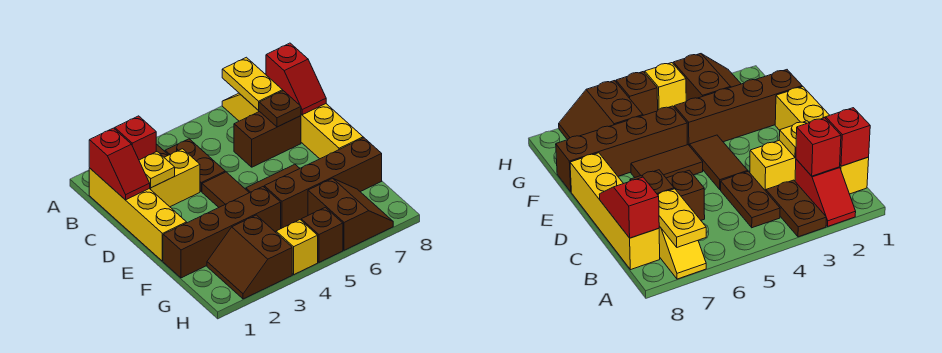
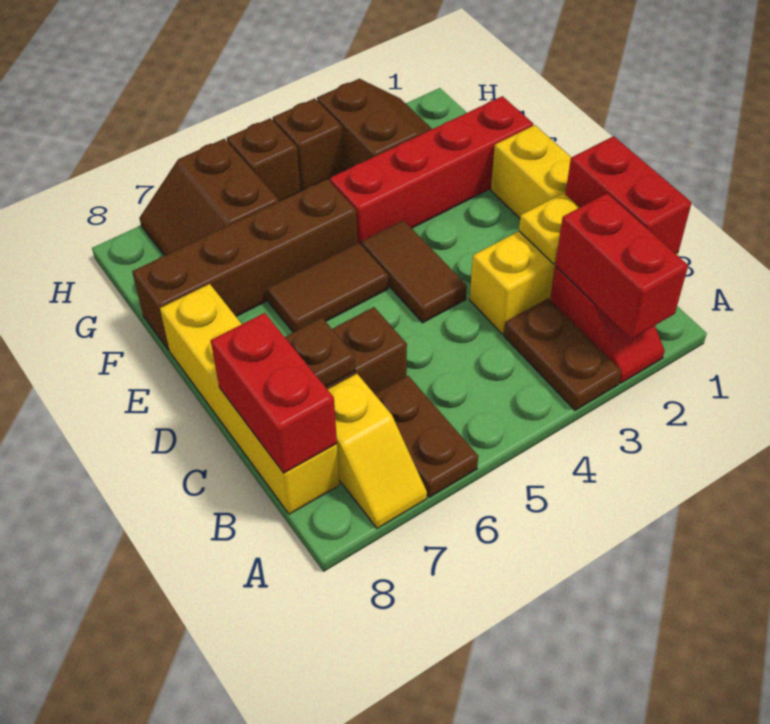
yellow 1x2 plate [222,57,283,110] -> none
red 1x2 slope [89,128,150,200] -> red 1x2 brick [565,136,691,254]
red 1x1 brick [115,116,156,160] -> red 1x2 brick [555,193,688,339]
brown 1x2 plate [165,139,225,192] -> brown 1x2 plate moved to [375,376,478,497]
red 1x2 slope [266,43,326,115] -> red 1x2 brick [211,313,337,473]
brown 1x4 brick [163,187,281,278] -> red 1x4 brick [330,96,533,244]
yellow 1x1 brick [276,220,318,274] -> brown 1x1 brick [273,98,344,191]

